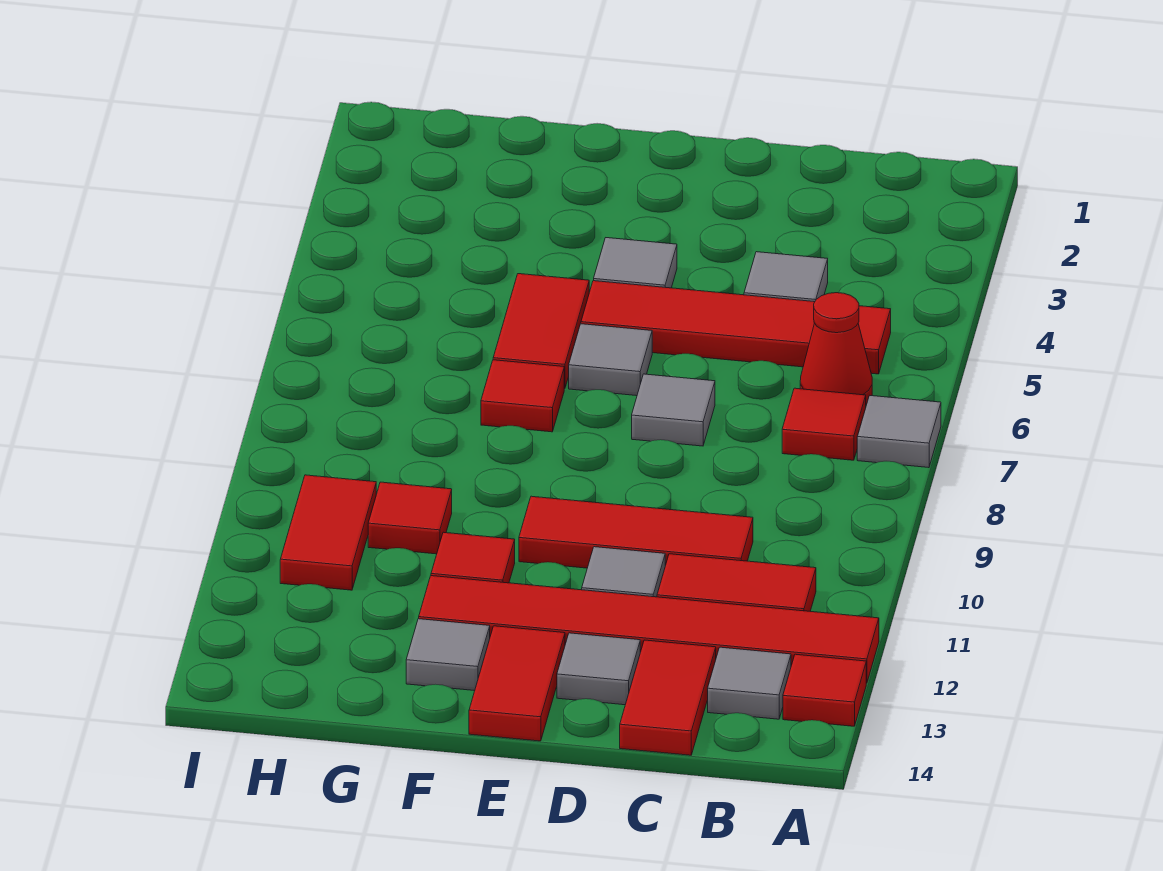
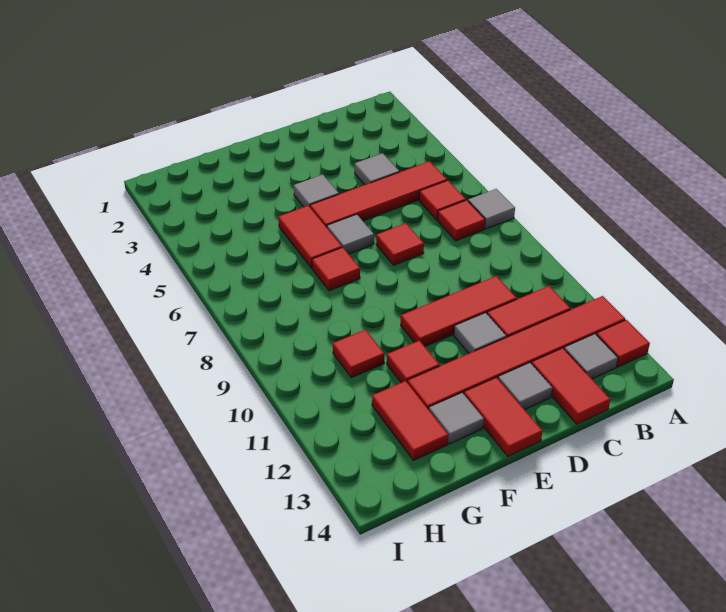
red 1x1 cone [800,293,872,405] -> red 1x1 tile [419,180,466,220]
grey 1x1 tile [632,374,715,446] -> red 1x1 tile [376,223,424,265]
red 1x2 tile [280,475,376,590] -> red 1x2 tile moved to [372,381,448,460]

